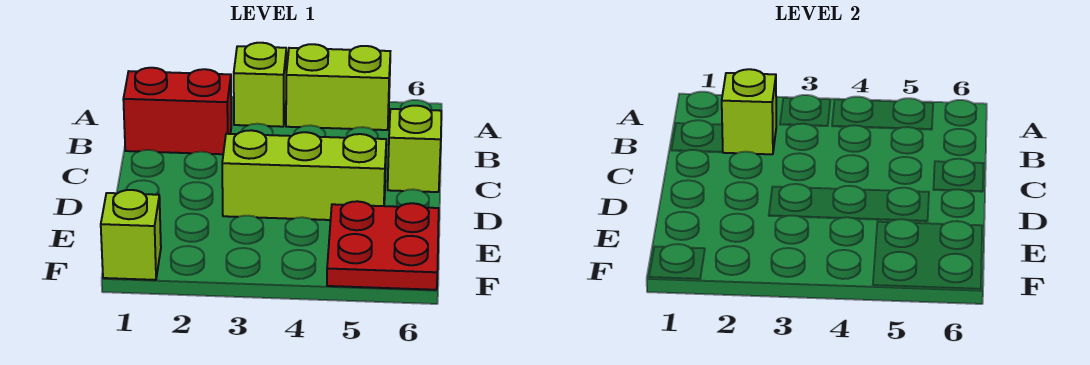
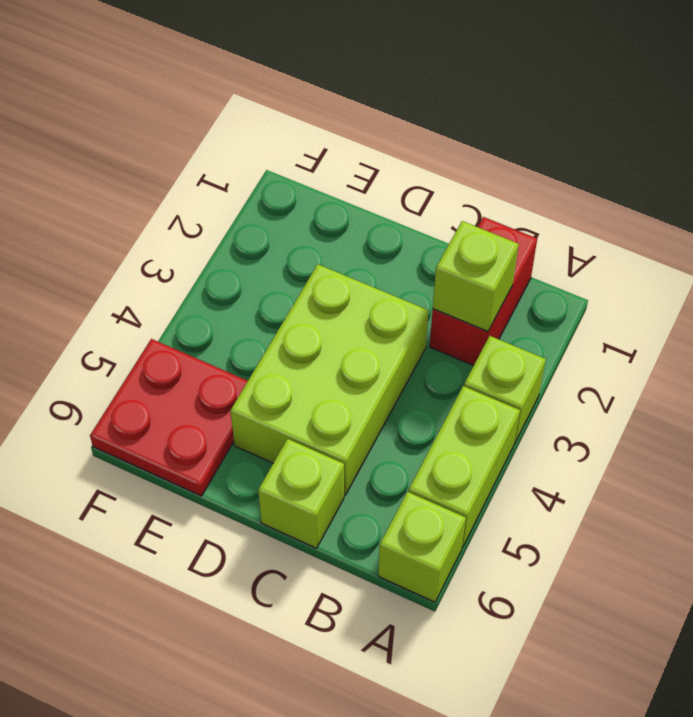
lime 1x3 brick [222,130,386,220] -> lime 2x3 brick [231,264,428,495]
lime 1x1 brick [101,190,161,280] -> lime 1x1 brick moved to [378,492,466,602]

